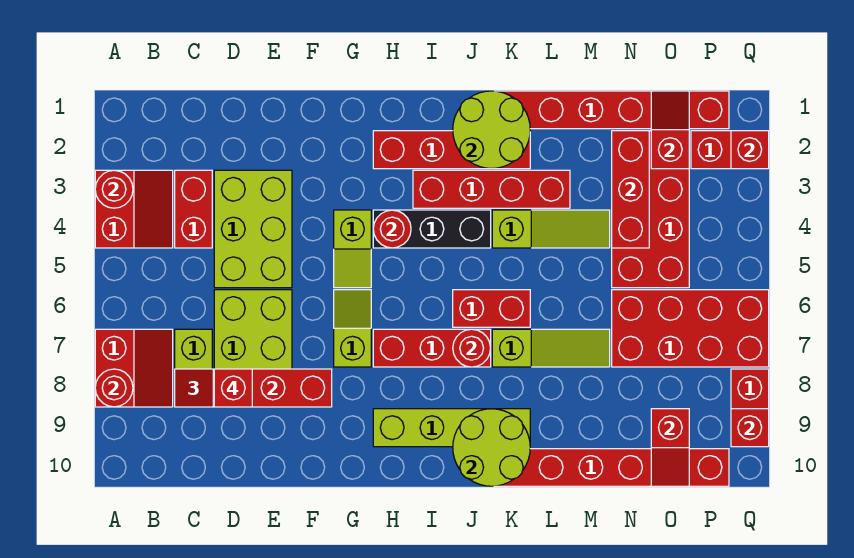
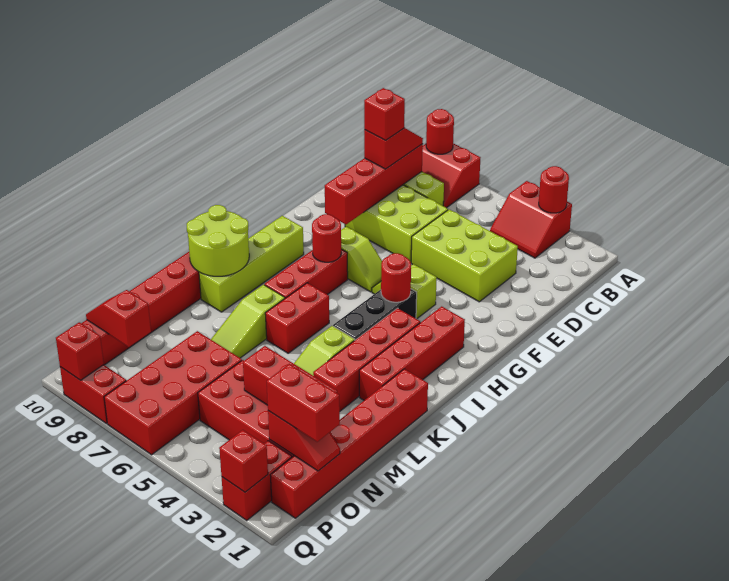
red 1x2 brick [175,170,212,248] -> red 1x2 brick moved to [267,364,340,442]
lime 2x2 round brick [453,91,530,169] -> none
red 1x1 round brick [453,329,491,367] -> red 1x1 round brick moved to [312,214,341,262]

